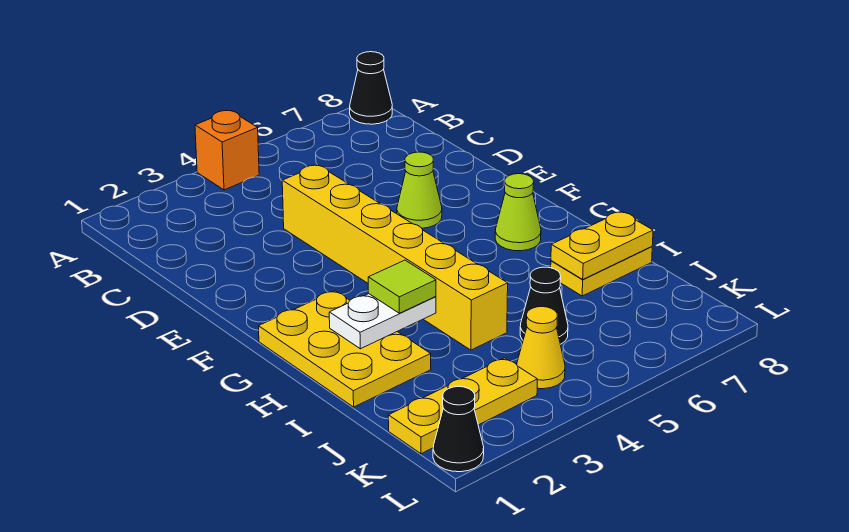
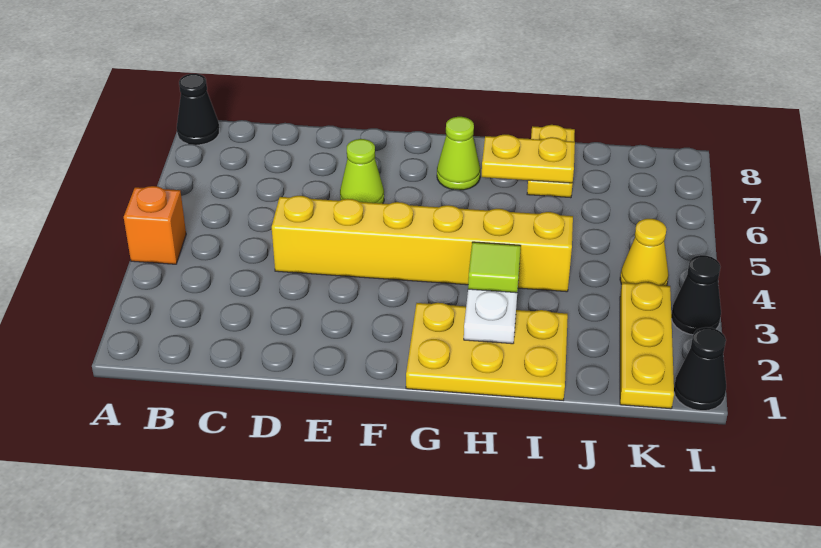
yellow 1x2 plate [551,212,653,279] -> yellow 1x2 plate turned to [482,135,575,183]
black 1x1 cone [520,267,568,344] -> black 1x1 cone moved to [671,255,721,335]

